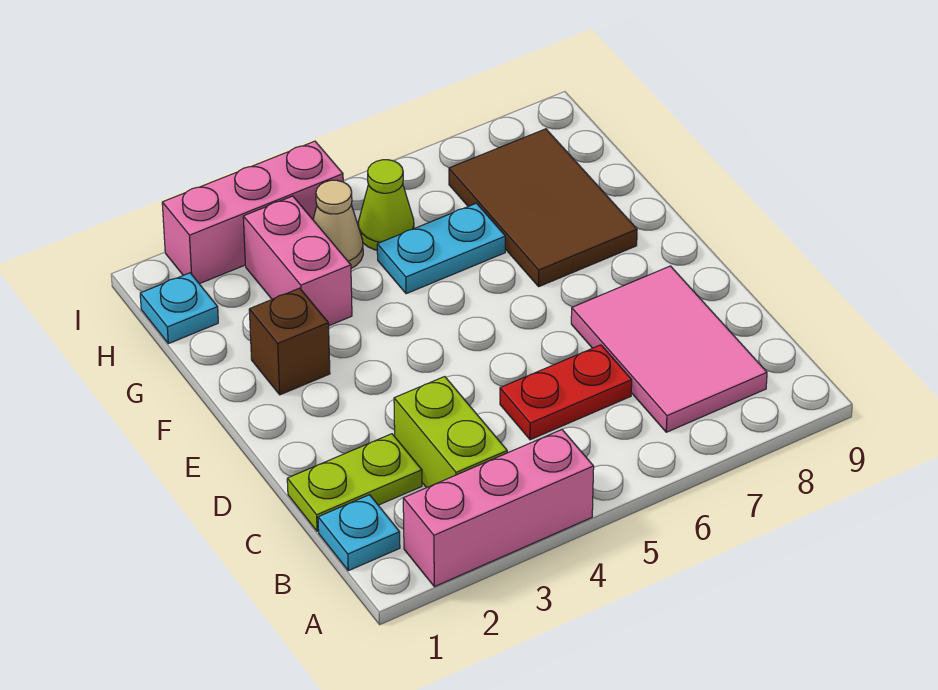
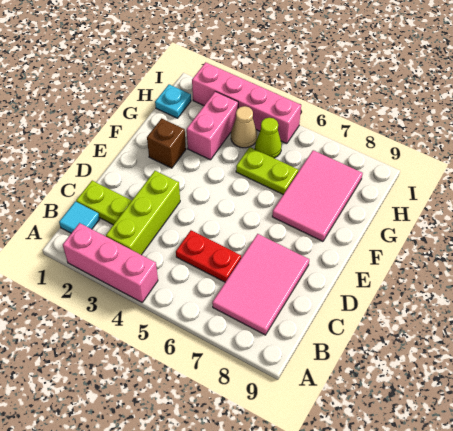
cyan 1x1 plate [318,495,400,571] -> cyan 1x1 tile [59,201,100,233]
lime 1x2 brick [394,377,507,488] -> lime 1x3 brick [106,171,180,255]
brown 2x3 tile [449,129,637,286] -> pink 2x3 tile [272,150,363,241]
cyan 1x2 plate [377,203,505,294] -> lime 1x2 plate [236,147,298,195]
pink 1x3 brick [162,141,343,284] -> pink 1x4 brick [192,62,301,144]

